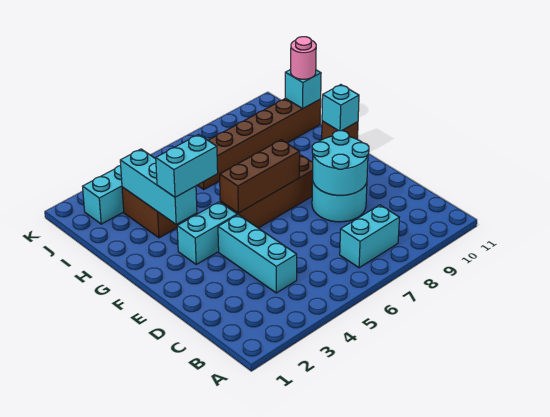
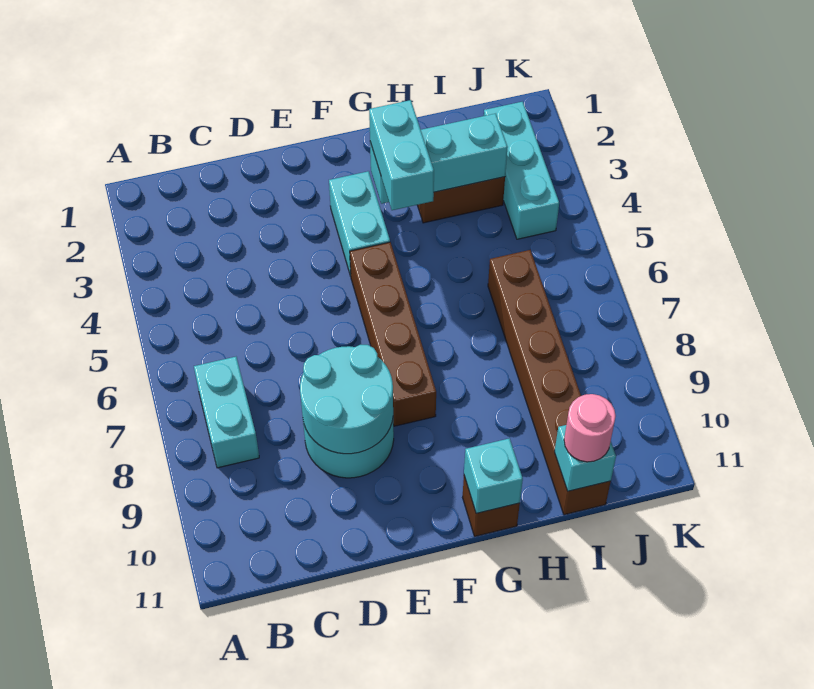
cyan 1x3 brick [218,215,297,293] -> none
brown 1x3 brick [220,140,300,213] -> none

